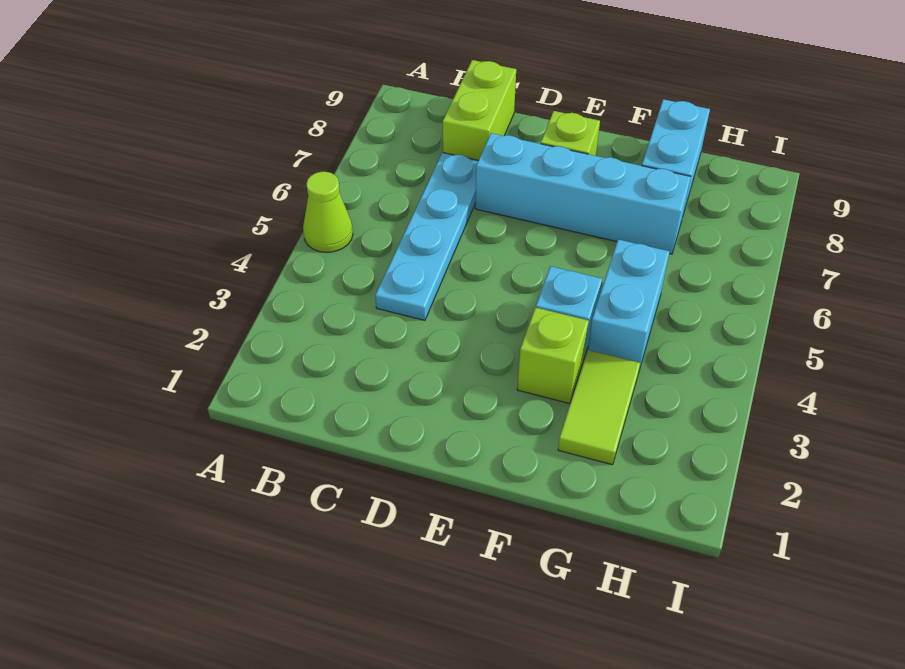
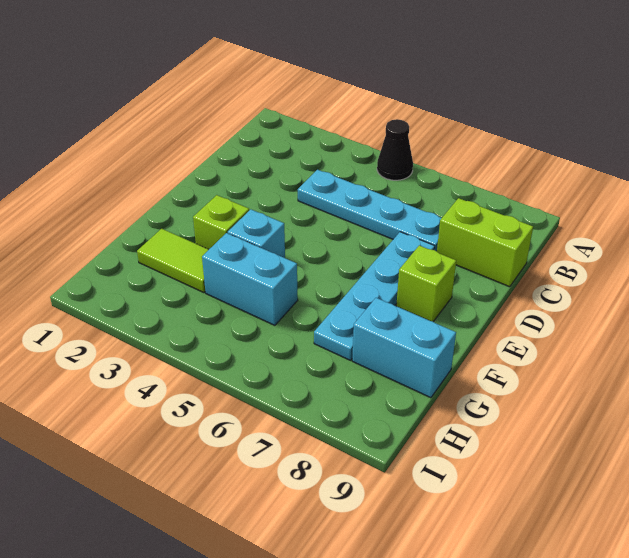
lime 1x1 cone [303,172,353,253] -> black 1x1 cone [377,119,413,180]
cyan 1x4 brick [475,133,691,254] -> cyan 1x4 plate [314,232,435,360]

